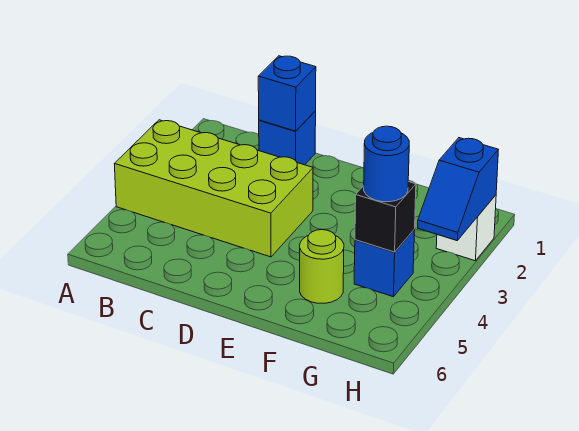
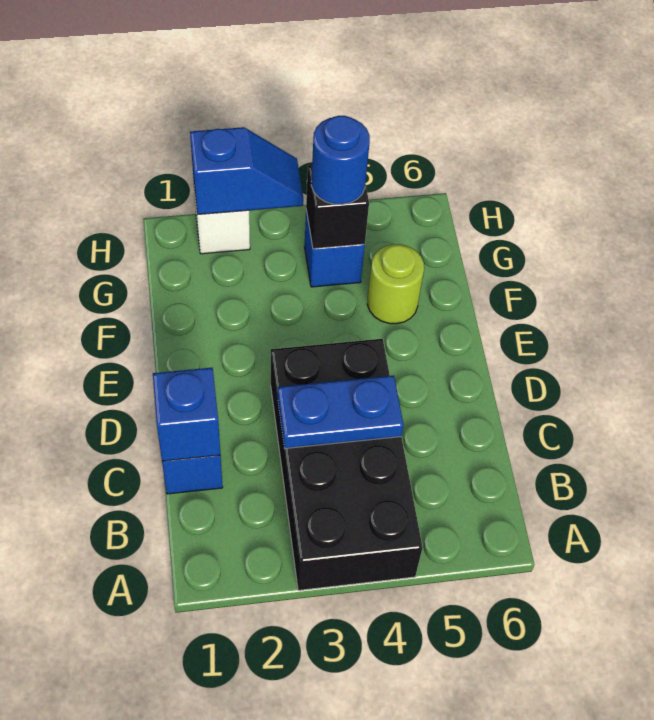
lime 2x4 brick [115,120,313,257] -> black 2x4 brick [271,339,422,590]
none -> blue 1x2 plate [278,376,404,449]

